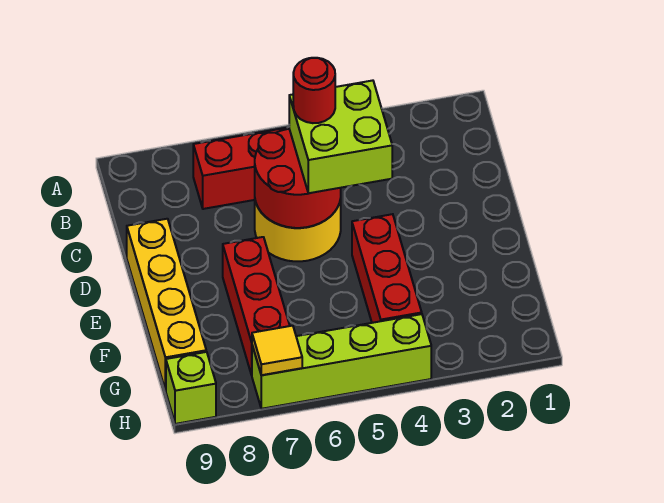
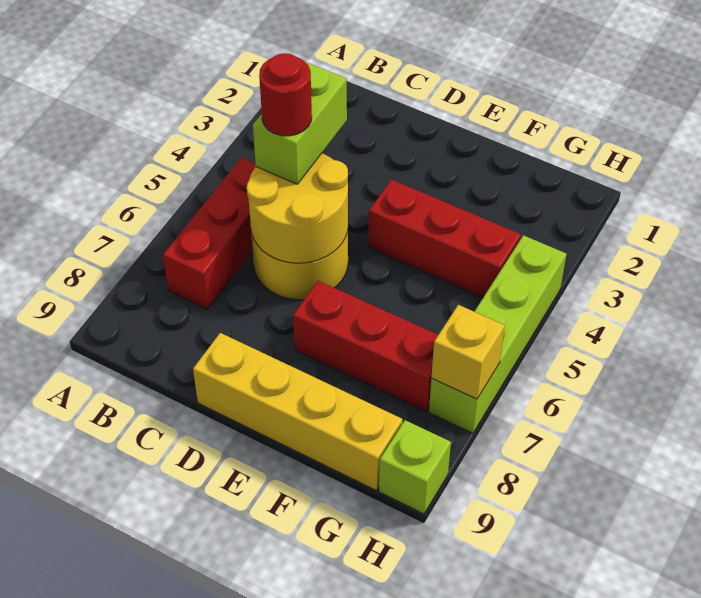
lime 2x2 brick [289,80,392,193] -> lime 1x2 brick [253,62,347,184]
red 2x2 round brick [255,129,341,228] -> yellow 2x2 round brick [247,153,348,263]
yellow 1x1 tile [252,326,302,375] -> yellow 1x1 brick [432,305,505,399]

